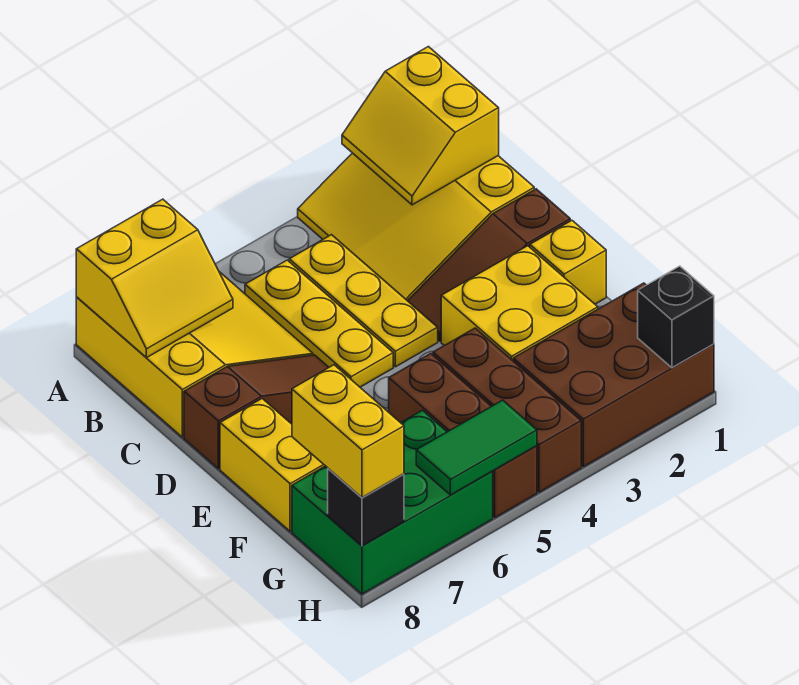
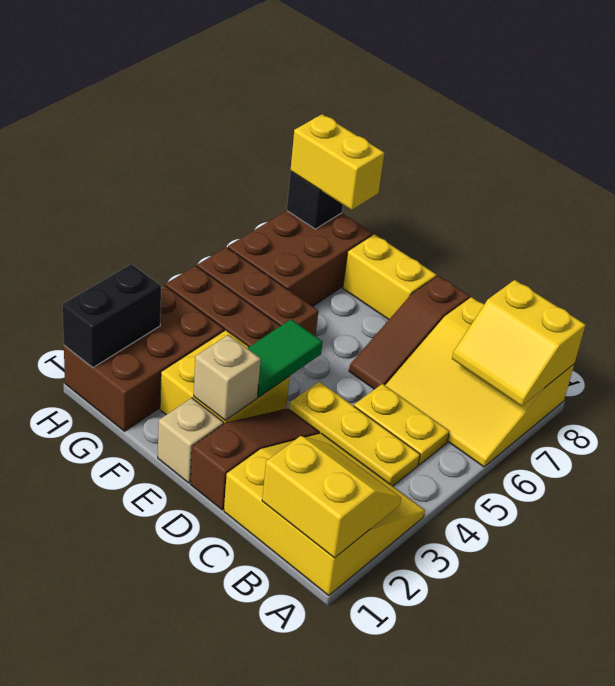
yellow 2x2 slope [76,199,233,358] -> yellow 2x2 slope turned to [452,280,586,406]
yellow 1x3 plate [245,260,393,387] -> yellow 1x2 plate [354,384,450,465]
yellow 1x1 brick [530,220,606,304] -> tan 1x1 brick [158,398,224,483]
none -> tan 1x1 brick [194,335,261,420]
green 2x3 brick [292,410,493,594] -> brown 2x3 brick [228,211,373,307]
black 1x1 brick [638,266,714,368] -> black 1x2 brick [62,264,161,367]
green 1x2 tile [416,400,537,495] -> green 1x2 tile moved to [247,319,323,397]

